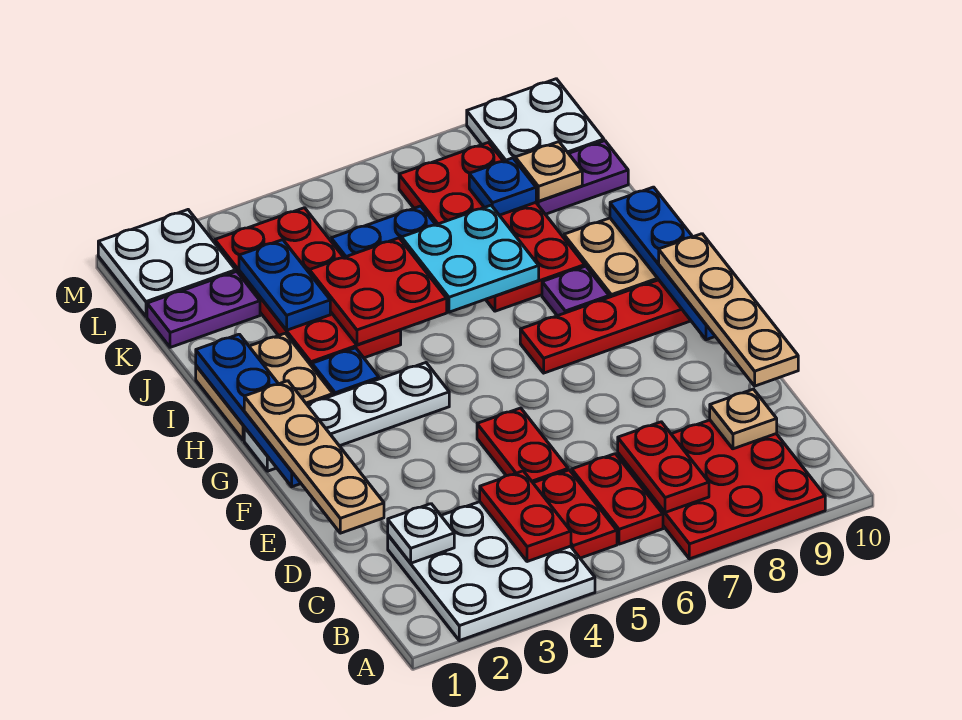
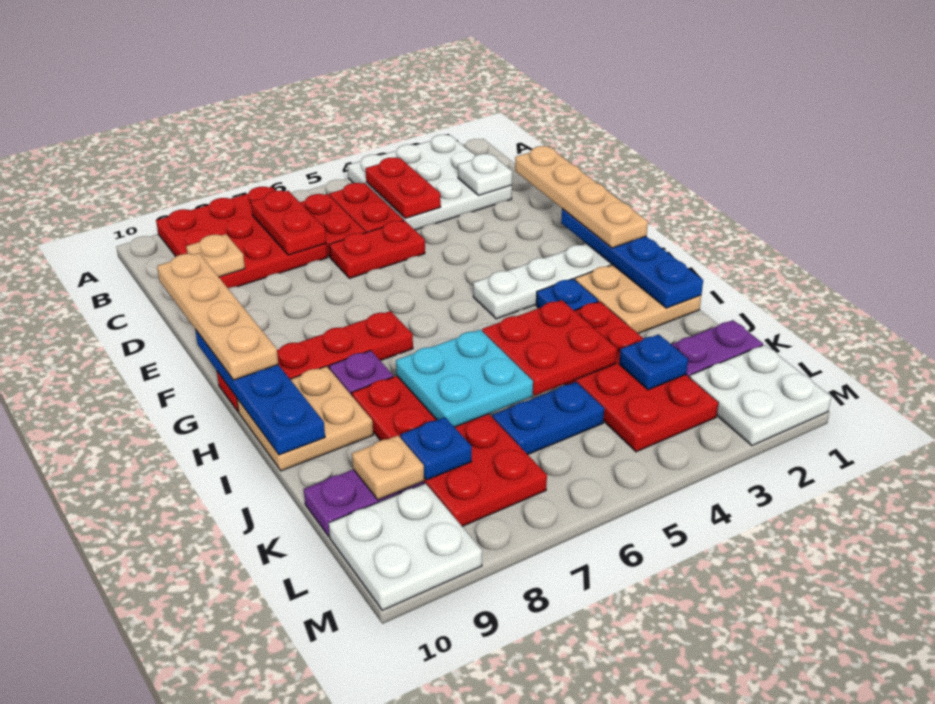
red 1x2 plate [477,408,568,483] -> red 1x2 plate turned to [329,221,425,278]
blue 1x2 plate [239,240,330,330] -> blue 1x1 plate [619,334,688,390]

